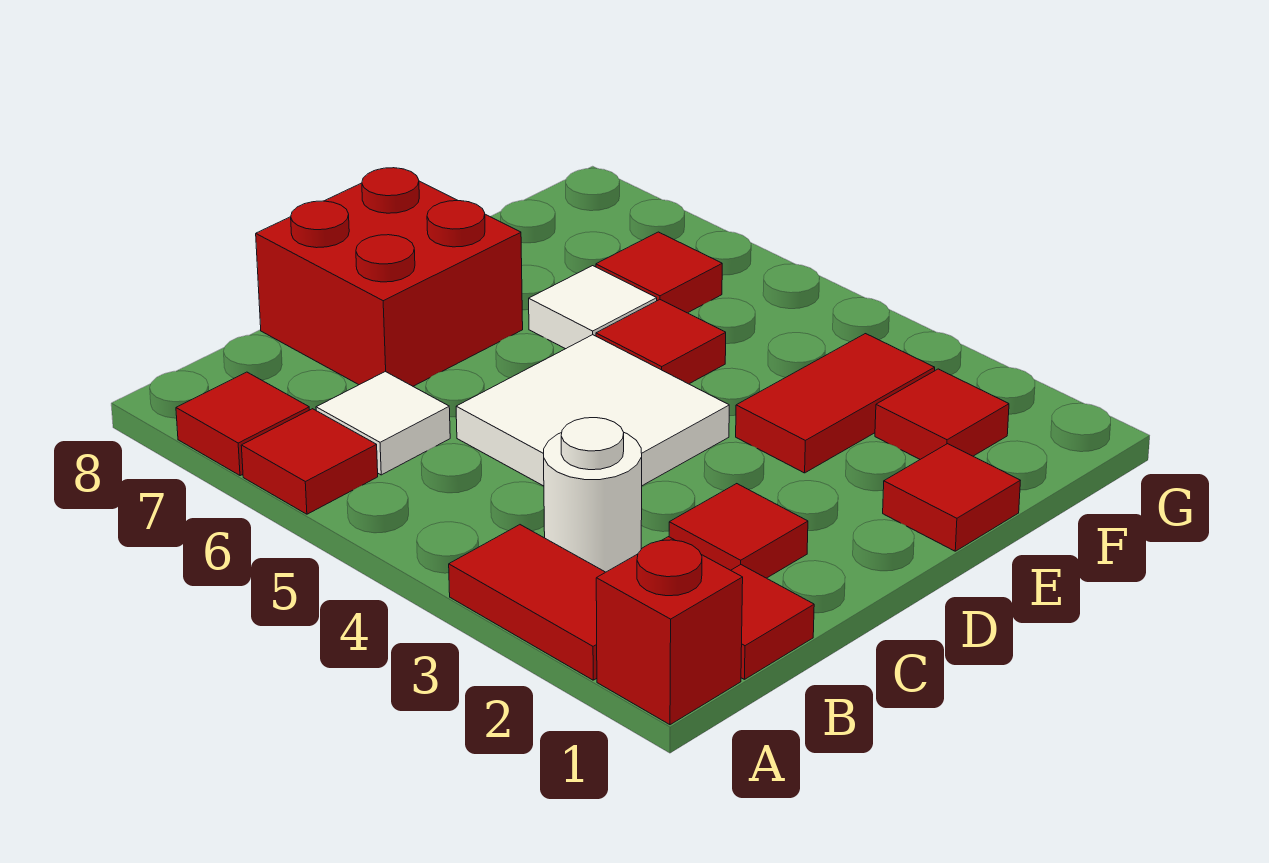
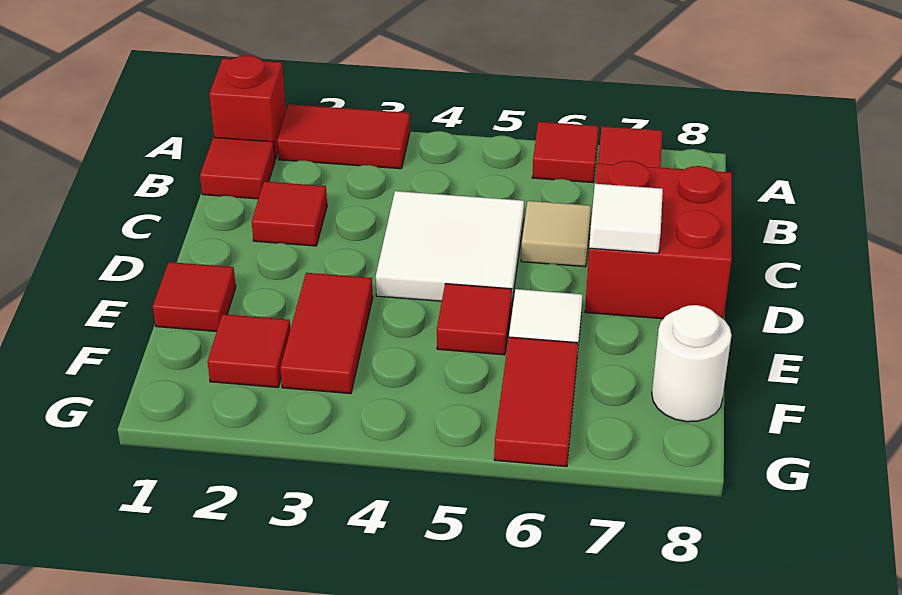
white 1x1 round brick [544,418,642,572] -> white 1x1 round brick moved to [652,305,732,422]
white 1x1 tile [316,372,450,475] -> white 1x1 tile moved to [589,184,663,253]
none -> tan 1x1 tile [521,201,591,267]
red 1x1 tile [596,232,722,313] -> red 1x2 tile [494,337,578,467]

